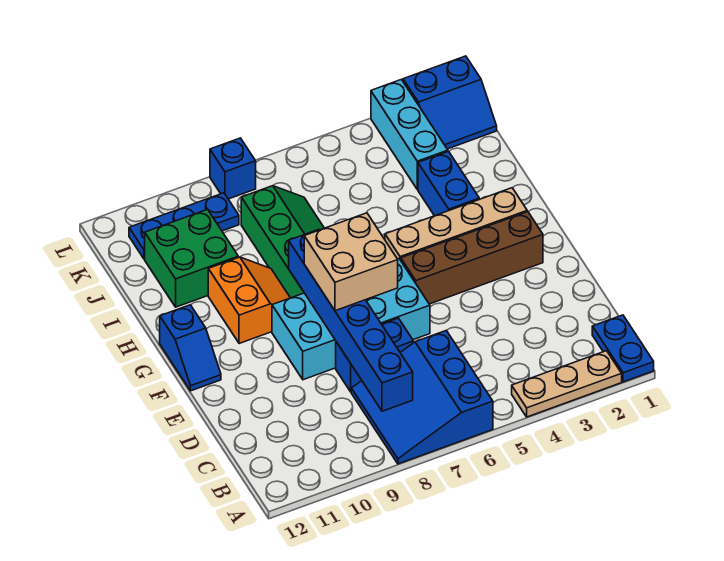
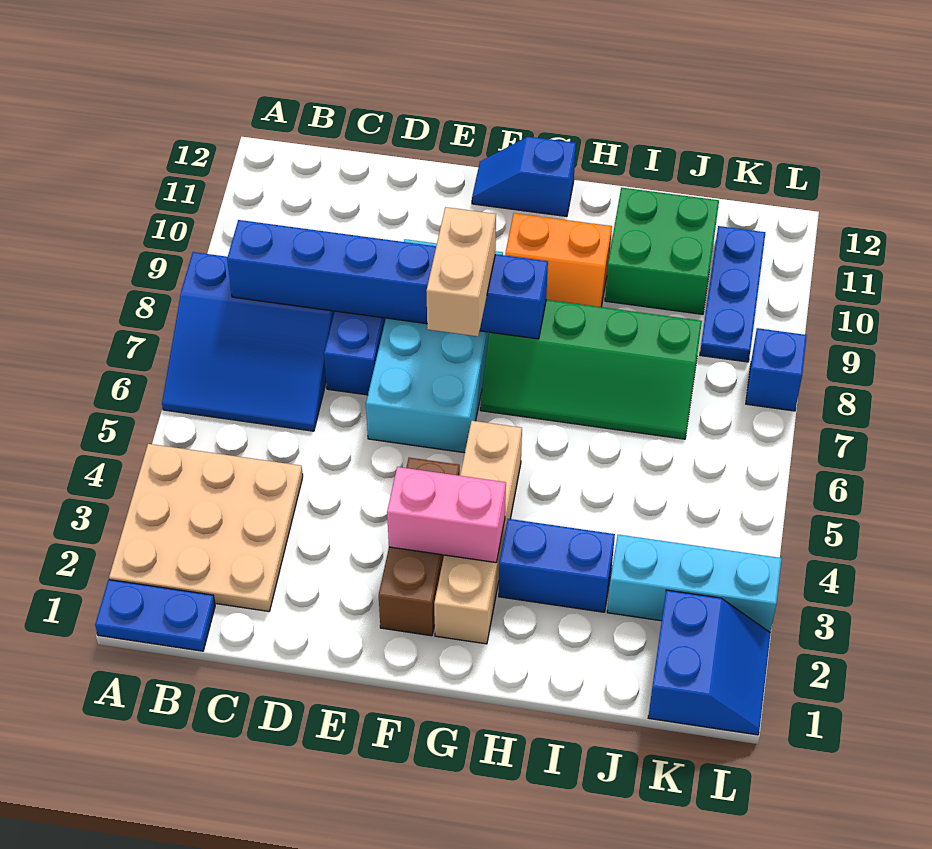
tan 1x3 plate [512,351,622,417] -> tan 3x3 plate [109,444,303,611]
blue 3x3 slope [351,330,493,464] -> blue 3x3 slope turned to [162,252,334,431]
tan 2x2 brick [304,213,398,311] -> tan 1x2 brick [426,207,496,336]
brown 1x4 brick [401,212,543,304] -> brown 1x3 brick [379,458,460,636]
none -> pink 1x2 brick [387,467,506,563]
blue 2x2 slope [403,56,497,149] -> blue 2x2 slope turned to [648,590,770,735]

